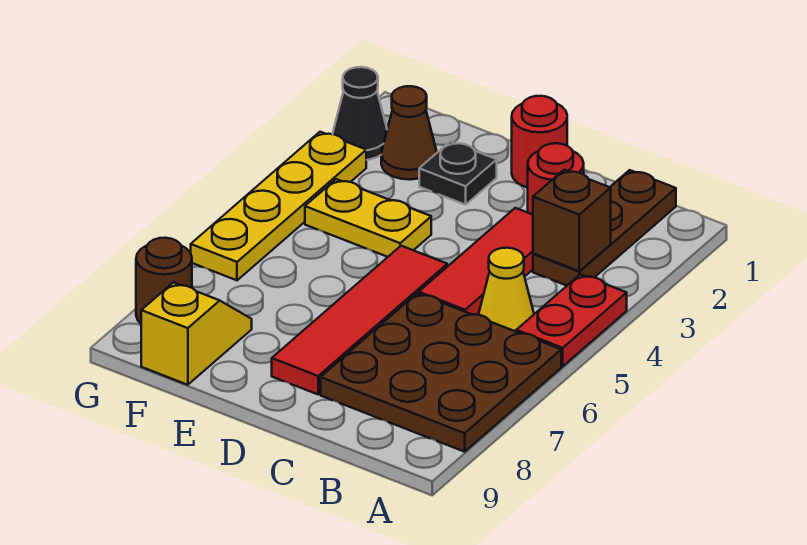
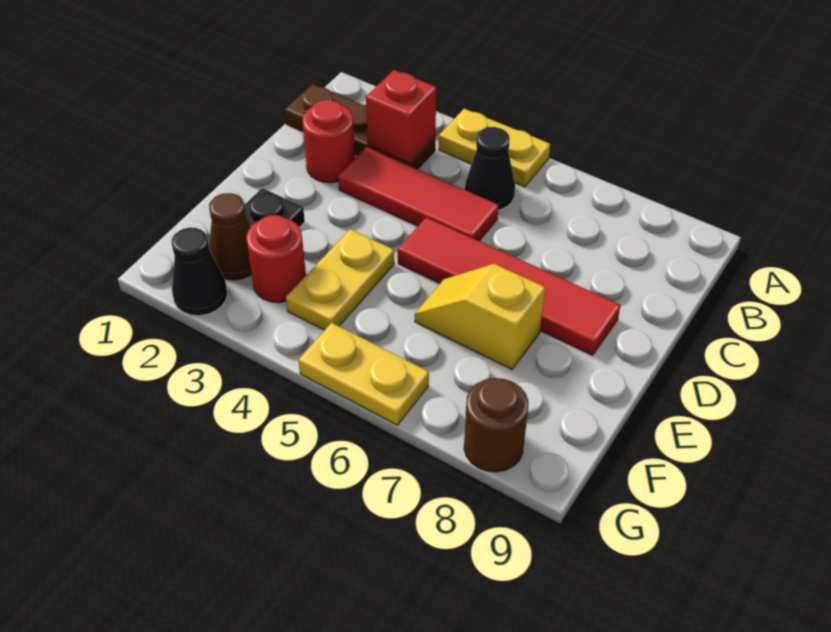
red 1x2 plate [516,274,627,366] -> yellow 1x2 plate [439,109,550,187]
brown 3x3 plate [321,293,561,452] -> none
brown 1x1 brick [533,170,611,271] -> red 1x1 brick [366,70,436,163]
yellow 1x1 cone [479,248,534,332] -> black 1x1 cone [465,127,515,210]
red 1x1 round brick [512,96,567,187] -> red 1x1 round brick moved to [246,215,306,303]
yellow 1x2 slope [141,282,252,385] -> yellow 1x2 slope moved to [415,264,545,369]
yellow 1x4 plate [191,132,366,280] -> yellow 1x2 plate [298,323,429,425]

